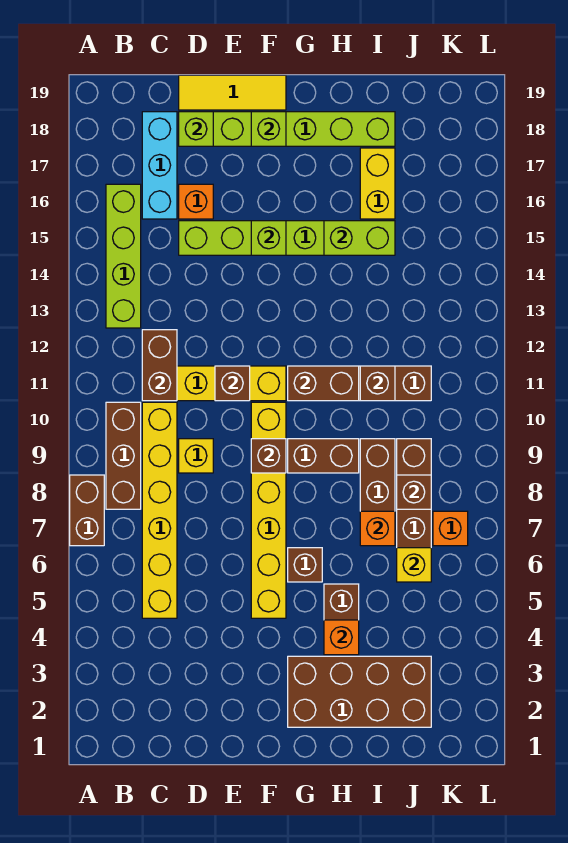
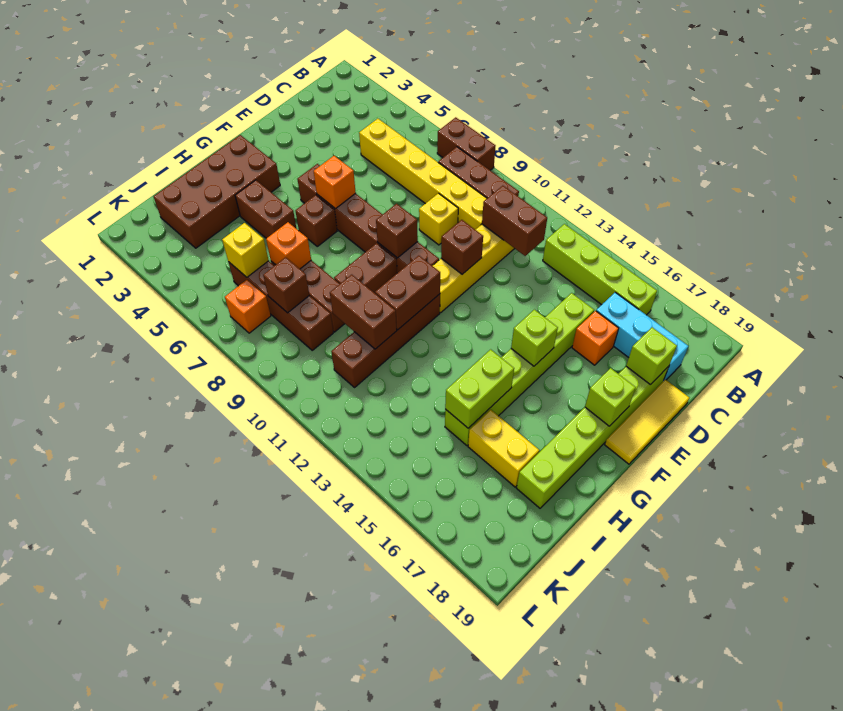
yellow 1x6 brick [251,402,286,618] -> brown 1x6 brick [297,164,439,273]
orange 1x1 brick [324,620,359,655] -> orange 1x1 brick moved to [314,156,356,209]
brown 1x1 brick [360,366,395,401] -> brown 1x2 brick [330,275,397,349]

